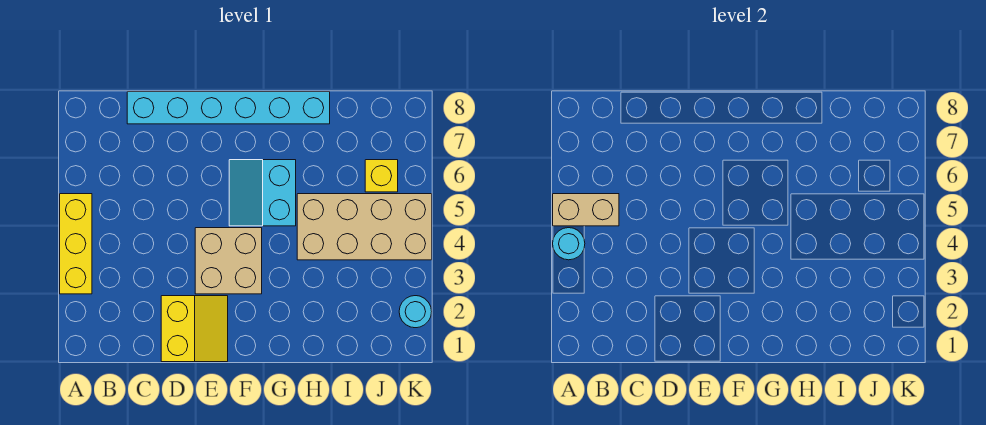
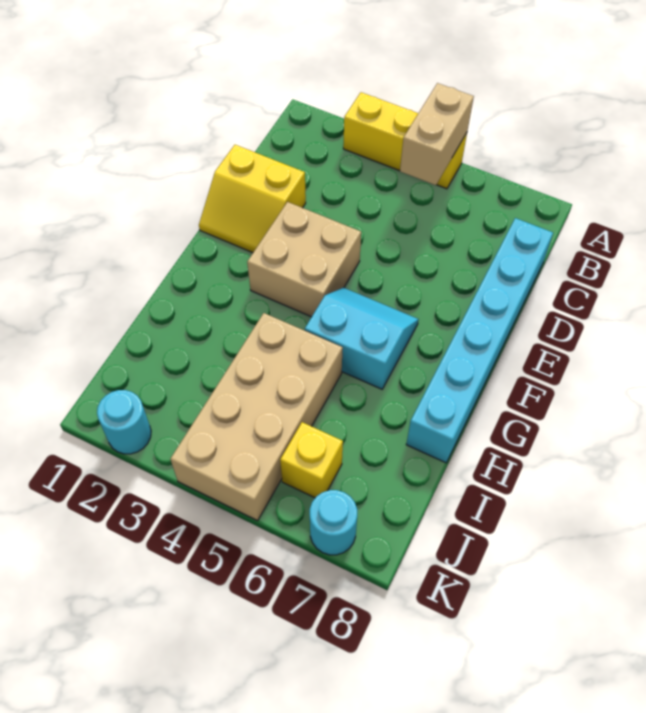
cyan 1x1 round brick [553,228,585,260] -> cyan 1x1 round brick moved to [310,490,357,555]

